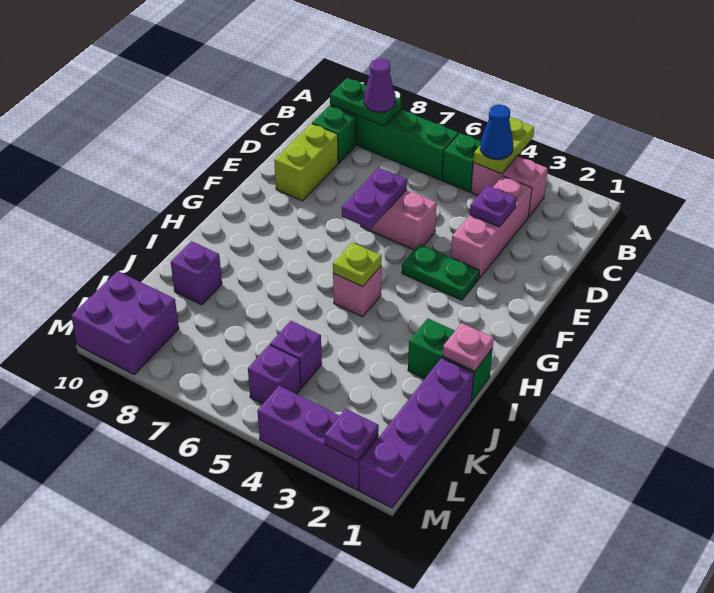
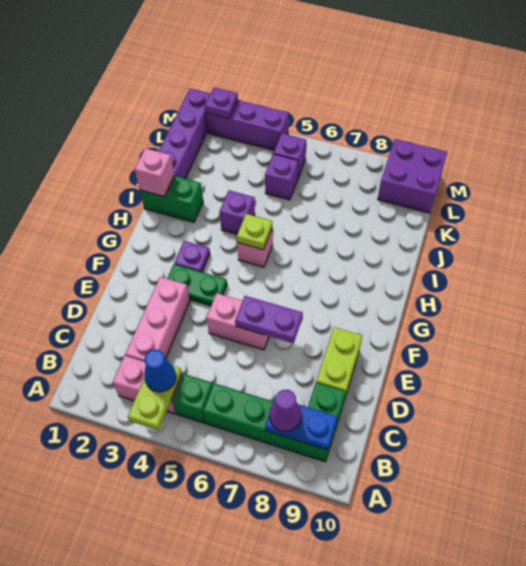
green 1x2 plate [330,78,401,126] -> blue 1x2 plate [265,397,337,450]
purple 1x1 plate [470,185,516,227] -> purple 1x1 plate moved to [174,241,210,272]
purple 1x2 plate [342,168,407,229] -> purple 1x2 plate turned to [235,296,303,343]
pink 1x1 plate [442,323,494,371] -> pink 1x1 brick [135,148,174,197]
purple 1x1 brick [171,241,222,305] -> purple 1x1 brick moved to [220,190,255,234]

